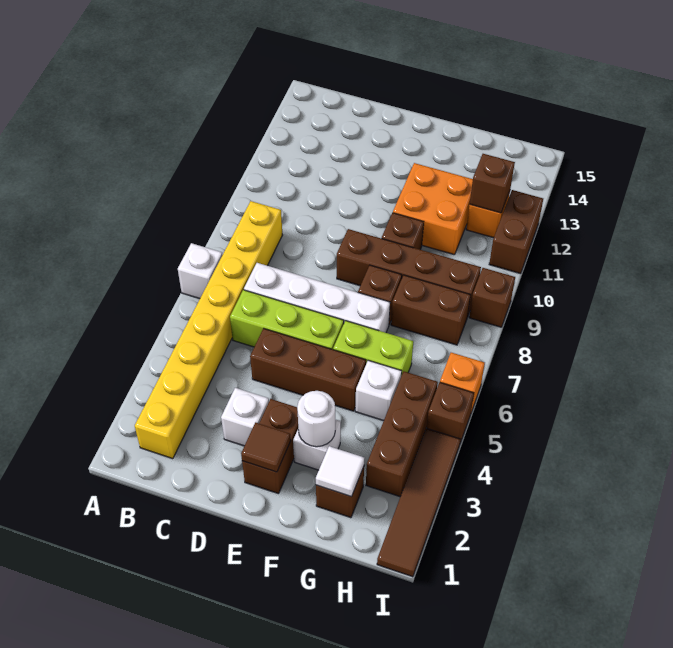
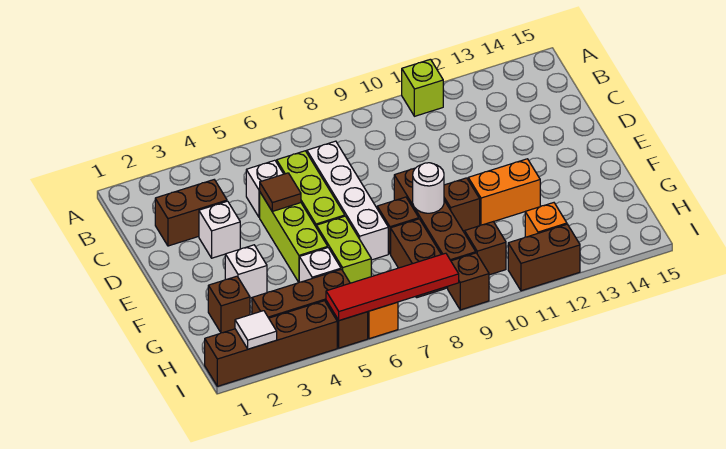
white 1x1 brick [178,243,222,299] -> white 1x1 brick moved to [246,160,283,217]
none -> lime 1x1 brick [402,59,443,116]
yellow 1x8 brick [135,201,282,459] -> none
brown 1x3 brick [250,328,366,411] -> lime 1x3 brick [260,193,328,282]
brown 1x2 brick [242,399,298,494] -> brown 1x2 brick moved to [155,180,227,246]
brown 1x1 tile [241,423,291,472] -> brown 1x1 tile moved to [260,173,301,211]
white 1x1 round brick [297,391,335,447] -> white 1x1 round brick moved to [413,163,444,213]
orange 2x2 brick [393,163,473,255] -> orange 1x2 brick [468,159,540,225]
white 1x1 tile [316,446,364,497] -> white 1x1 tile moved to [235,311,277,349]
brown 1x1 brick [470,154,515,213] -> brown 1x1 brick moved to [465,222,506,275]
brown 1x4 tile [377,428,461,577] -> brown 1x4 brick [205,301,337,386]
none -> red 1x4 tile [326,253,459,321]

